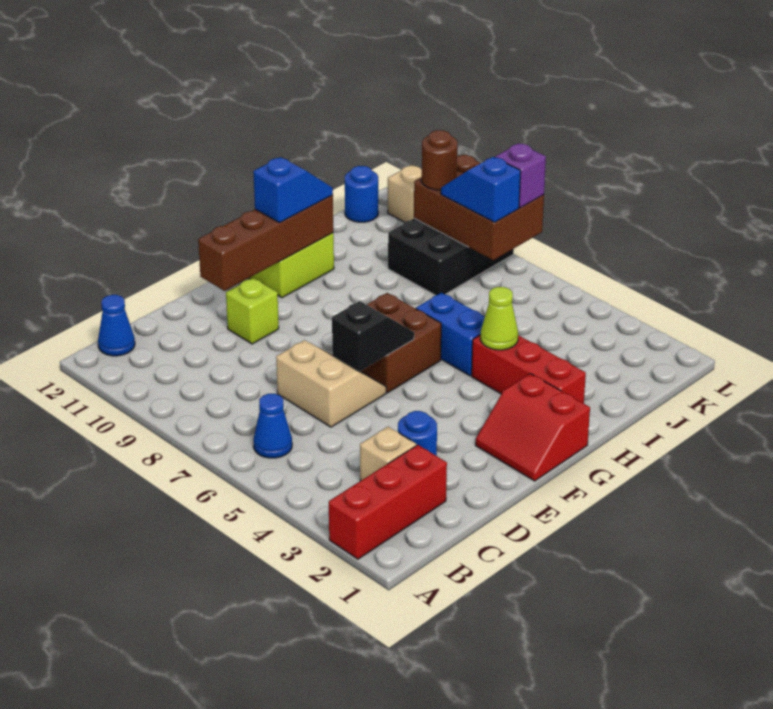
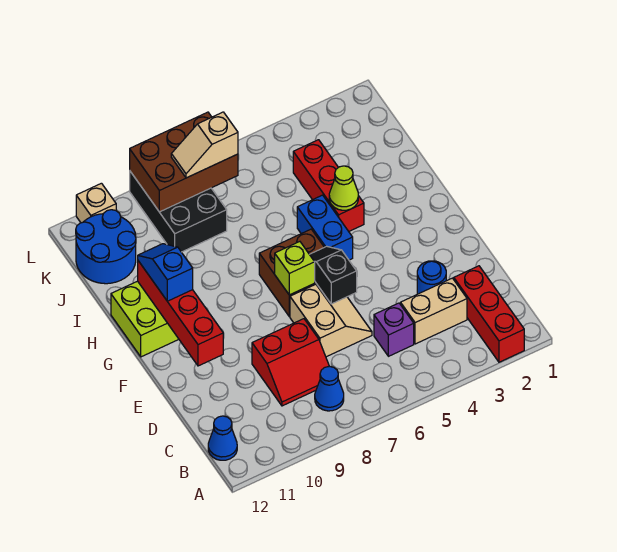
blue 1x1 cone [253,394,292,458] -> blue 1x1 cone moved to [315,366,344,411]
tan 1x1 brick [360,427,416,481] -> tan 1x2 brick [401,278,467,344]
tan 2x2 slope [276,340,386,427] -> tan 2x2 slope turned to [290,284,372,357]
lime 1x1 brick [226,278,279,344] -> lime 1x1 brick moved to [275,242,315,295]
brown 1x4 brick [198,195,333,291] -> red 1x4 brick [138,261,223,366]
red 2x2 slope [475,374,590,481] -> red 2x2 slope moved to [252,319,329,406]
red 1x3 brick [472,335,586,403] -> red 1x3 brick turned to [293,140,364,231]
blue 1x2 brick [416,293,485,376] -> blue 1x2 brick turned to [297,195,353,260]
blue 1x2 slope [441,157,521,222] -> tan 1x2 slope [171,112,238,178]
brown 1x1 round brick [422,130,457,190] -> none
blue 1x1 round brick [345,166,378,222] -> blue 2x2 round brick [76,210,136,284]
purple 1x1 brick [495,144,546,208] -> purple 1x1 brick moved to [374,303,414,356]

